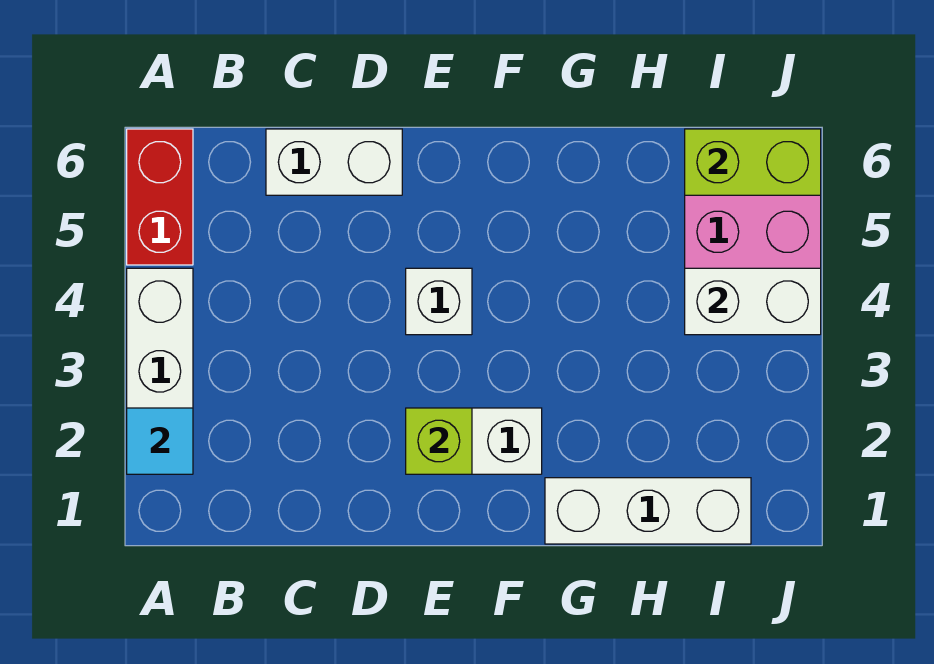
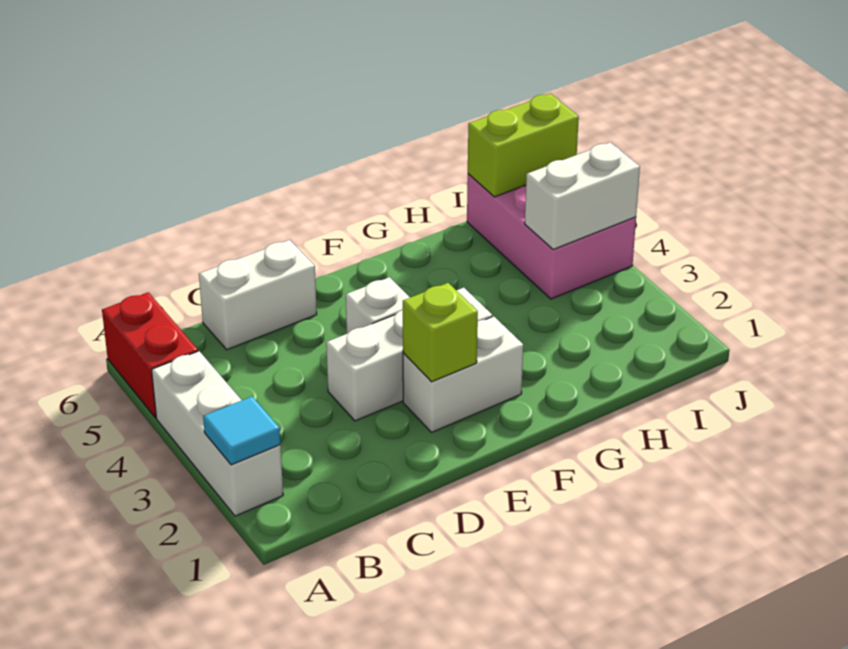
white 1x3 brick [545,478,751,544] -> white 1x3 brick moved to [326,288,492,421]

